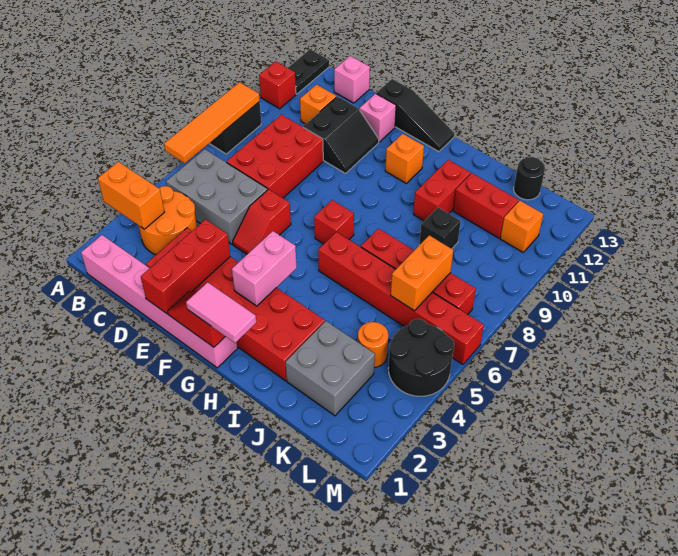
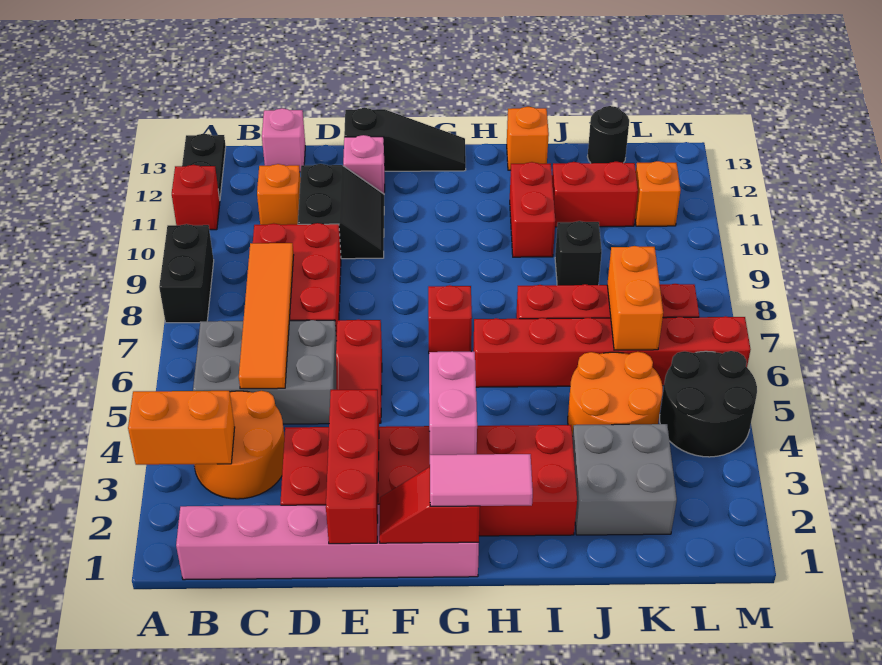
orange 1x4 tile [164,82,260,163] -> orange 1x4 tile moved to [239,243,294,389]
orange 1x1 brick [385,134,424,183] -> orange 1x1 brick moved to [507,107,549,170]
orange 1x1 round brick [358,322,388,367] -> orange 2x2 round brick [568,352,663,436]

